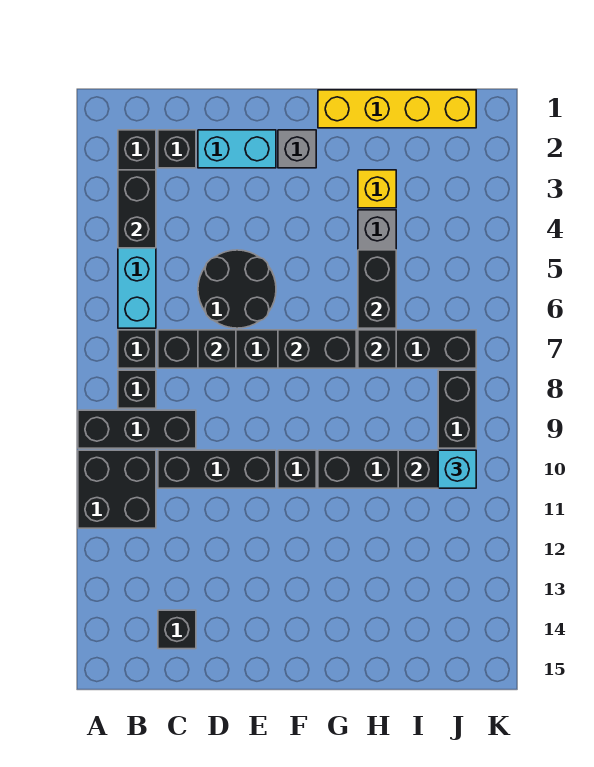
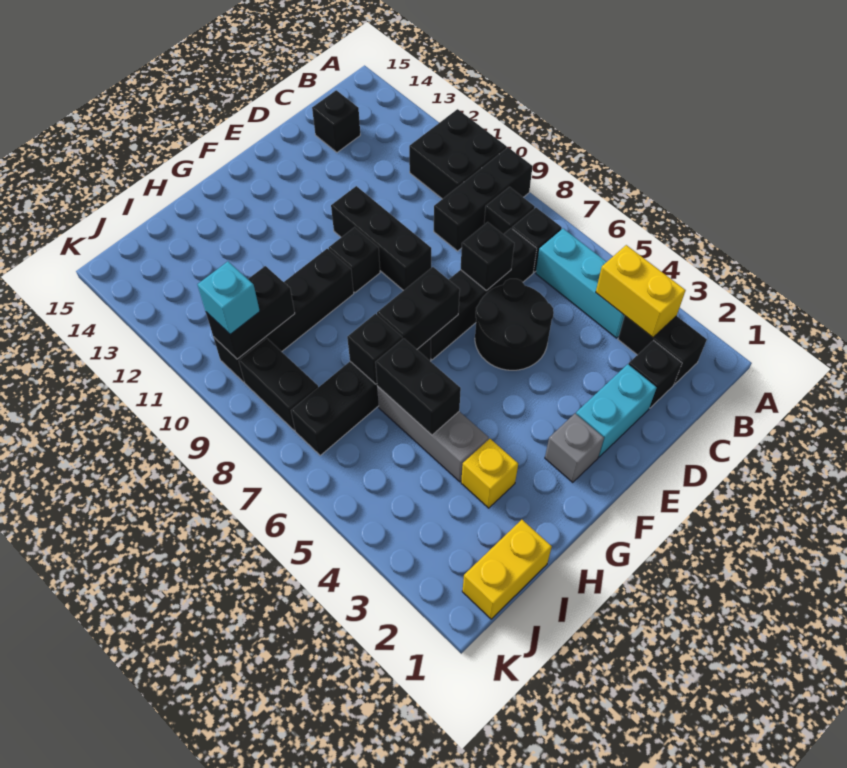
black 1x2 brick [118,170,156,248] -> yellow 1x2 brick [596,245,686,337]
black 1x3 brick [158,450,276,488] -> black 1x3 brick turned to [331,186,431,291]
yellow 1x4 brick [318,90,476,128] -> yellow 1x2 brick [462,520,552,619]

